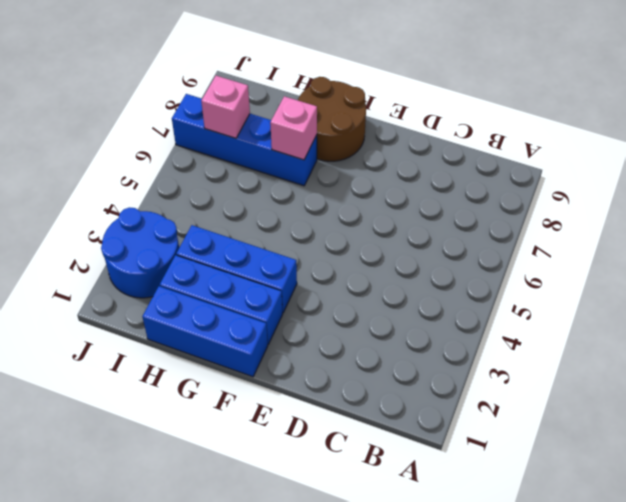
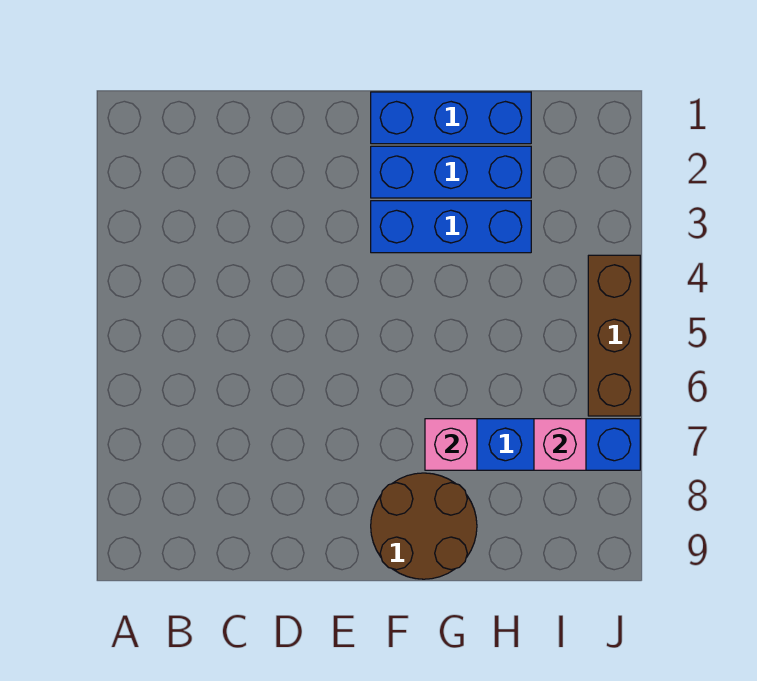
blue 2x2 round brick [101,207,179,298] -> none
none -> brown 1x3 brick [588,255,640,416]

